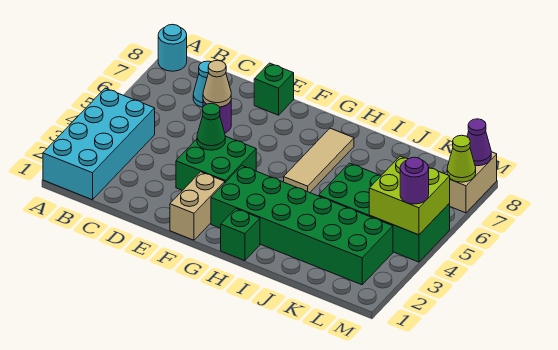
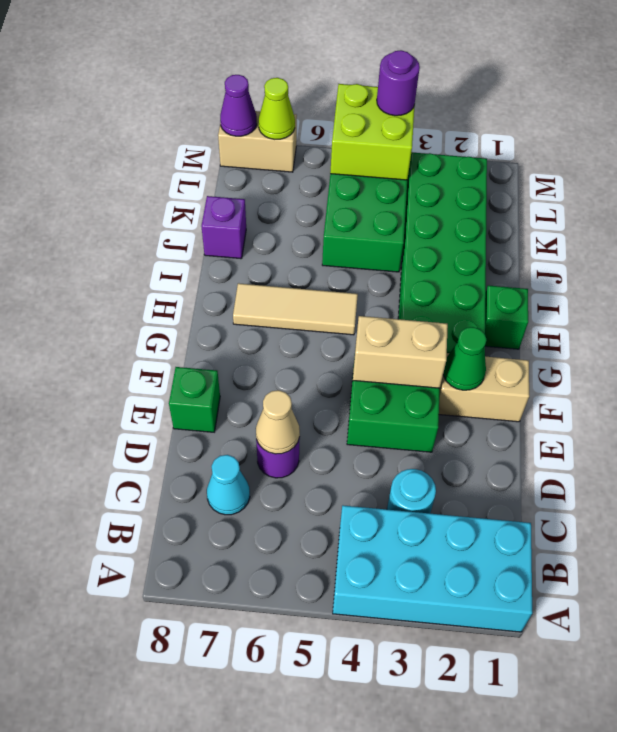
cyan 1x1 round brick [158,24,187,71] -> cyan 1x1 round brick moved to [387,469,436,513]
green 1x1 cone [197,103,225,150] -> green 1x1 cone moved to [443,327,487,390]
none -> tan 1x2 brick [353,316,448,388]
none -> purple 1x1 brick [201,196,246,259]

